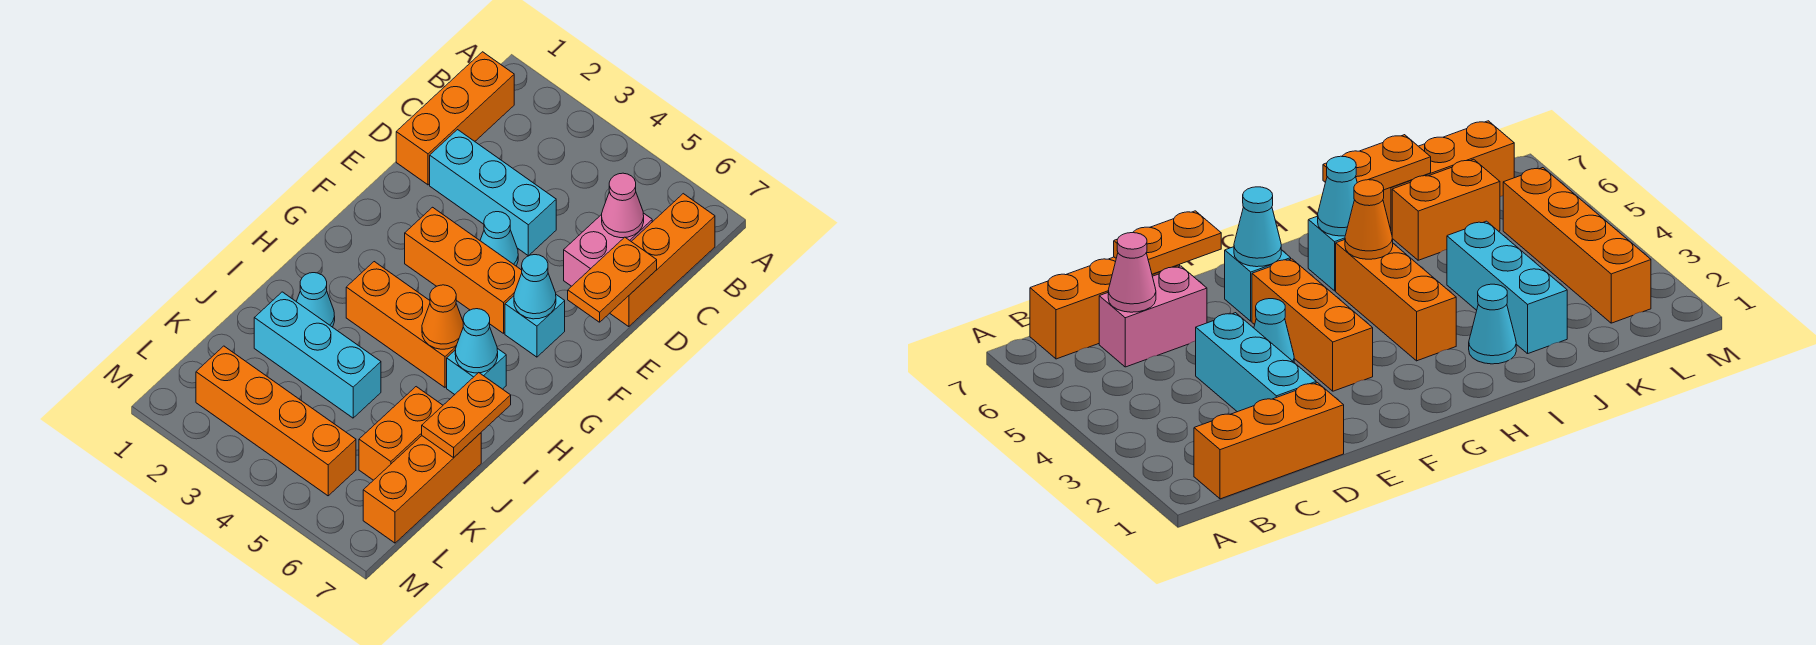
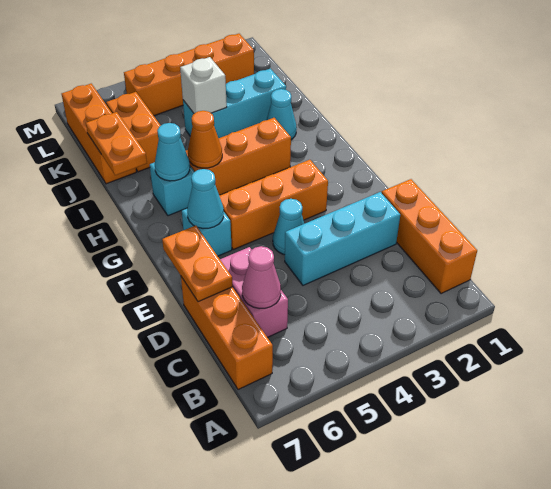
none -> white 1x1 brick [180,57,227,113]

